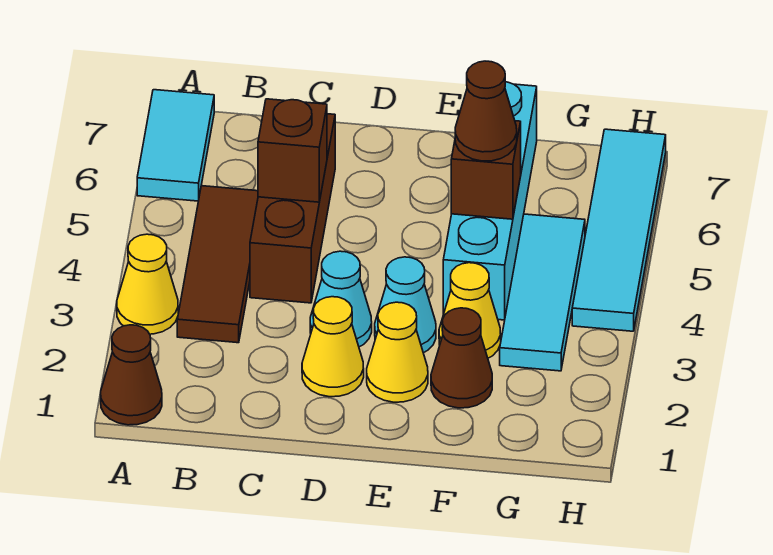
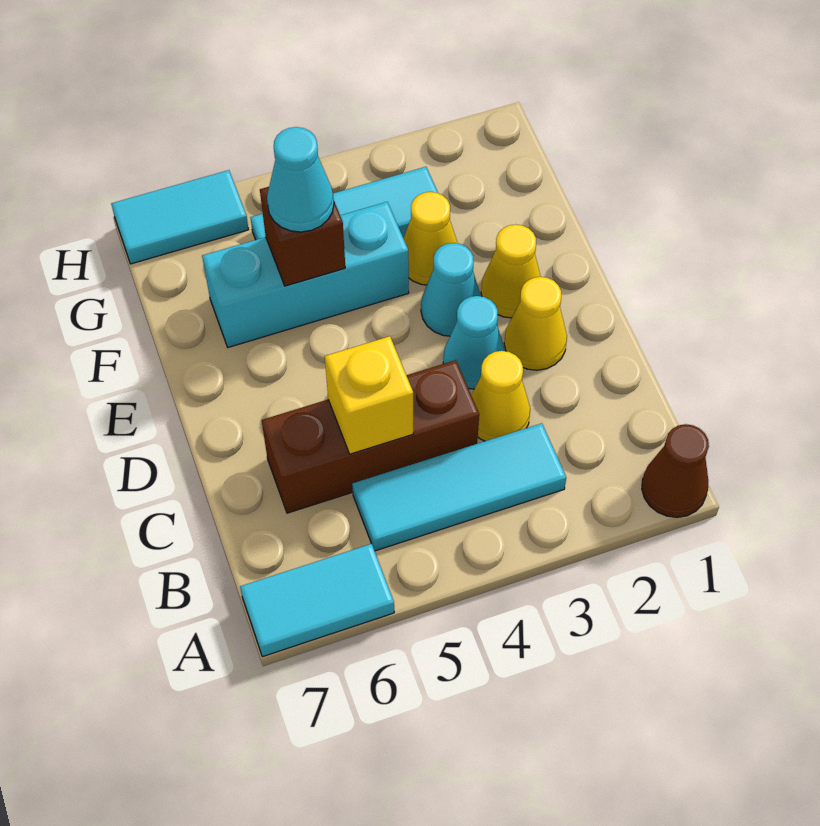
yellow 1x1 cone [117,234,178,334] -> yellow 1x1 cone moved to [471,351,530,441]
brown 1x3 tile [177,186,258,343] -> cyan 1x3 tile [352,423,566,551]
brown 1x1 brick [258,99,327,202] -> yellow 1x1 brick [325,336,413,454]
brown 1x1 cone [431,308,492,408] -> none
cyan 1x4 brick [443,82,537,320] -> cyan 1x3 brick [202,202,409,347]
brown 1x1 cone [455,61,517,161] -> cyan 1x1 cone [267,127,334,232]
cyan 1x4 tile [572,129,666,331] -> cyan 1x2 tile [111,170,249,264]

